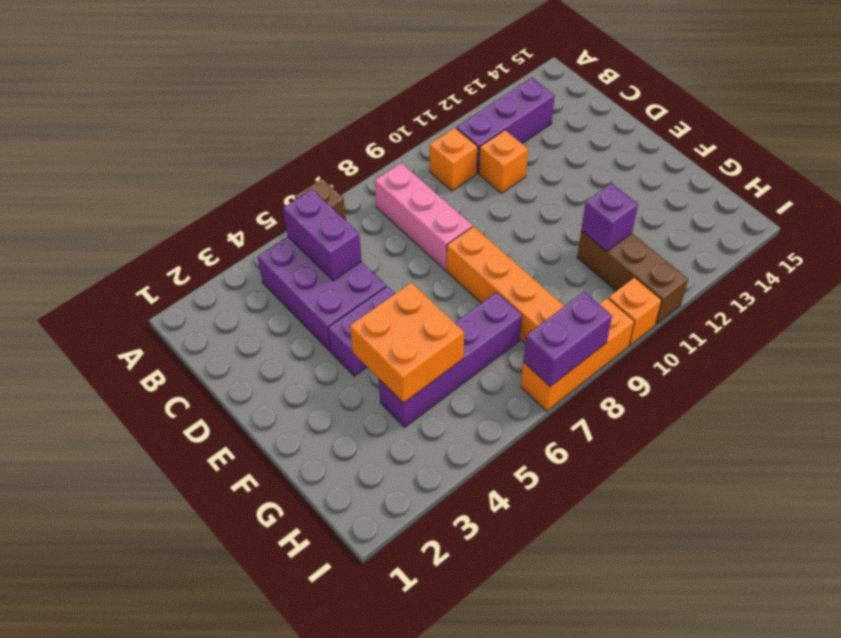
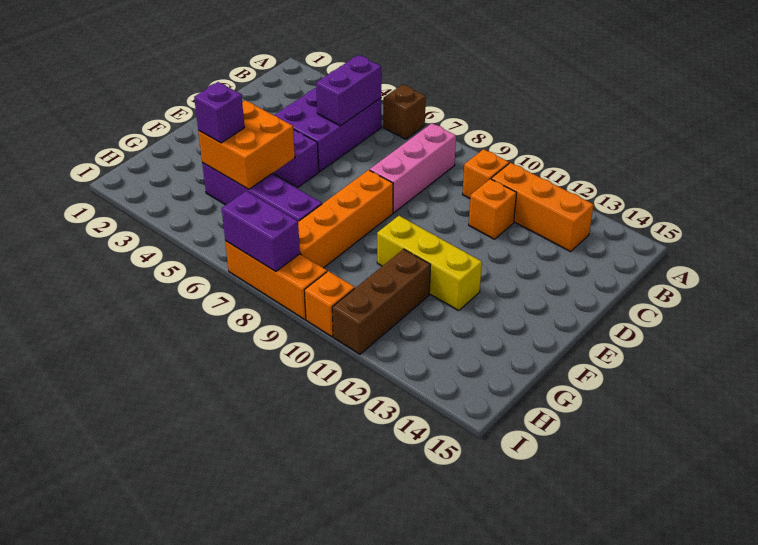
purple 1x3 brick [456,78,555,173] -> orange 1x3 brick [491,163,594,252]
none -> yellow 1x3 brick [377,216,482,311]
purple 1x1 brick [581,183,638,251] -> purple 1x1 brick moved to [194,82,244,143]

